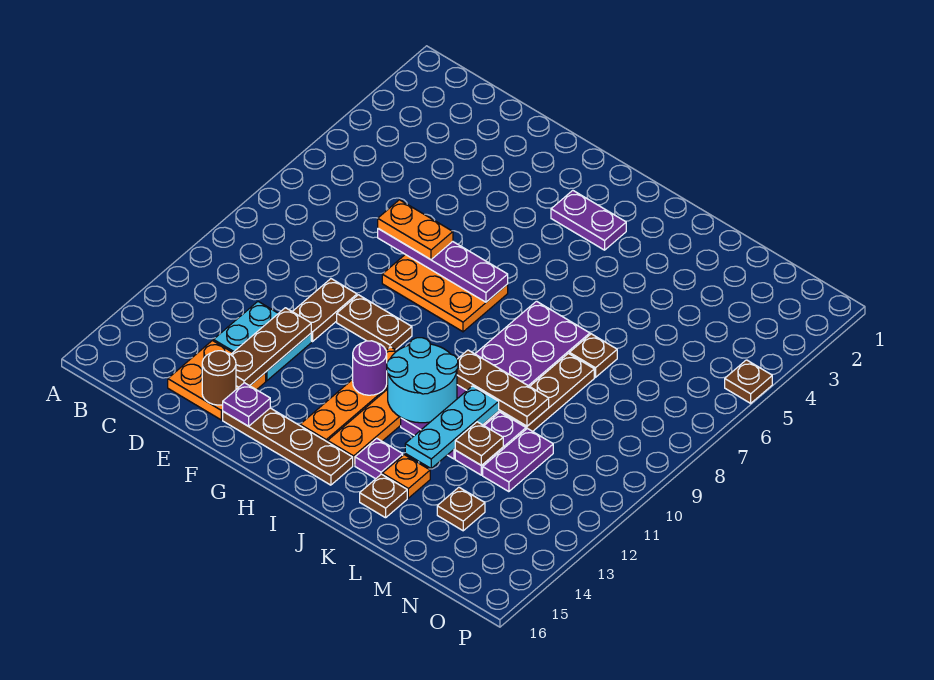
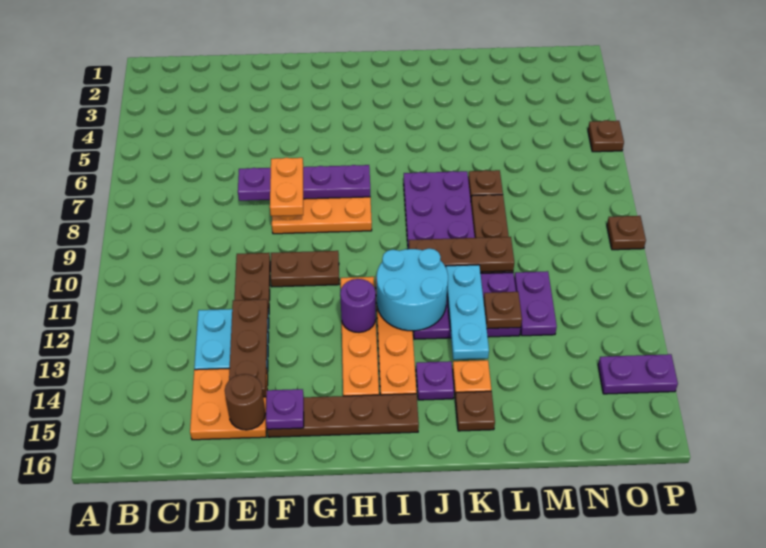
orange 1x2 plate [378,200,453,260] -> orange 1x2 plate turned to [270,158,303,216]
purple 1x2 plate [551,190,626,250] -> purple 1x2 plate moved to [598,354,678,394]
brown 1x1 plate [437,487,485,531] -> brown 1x1 plate moved to [607,216,646,250]

